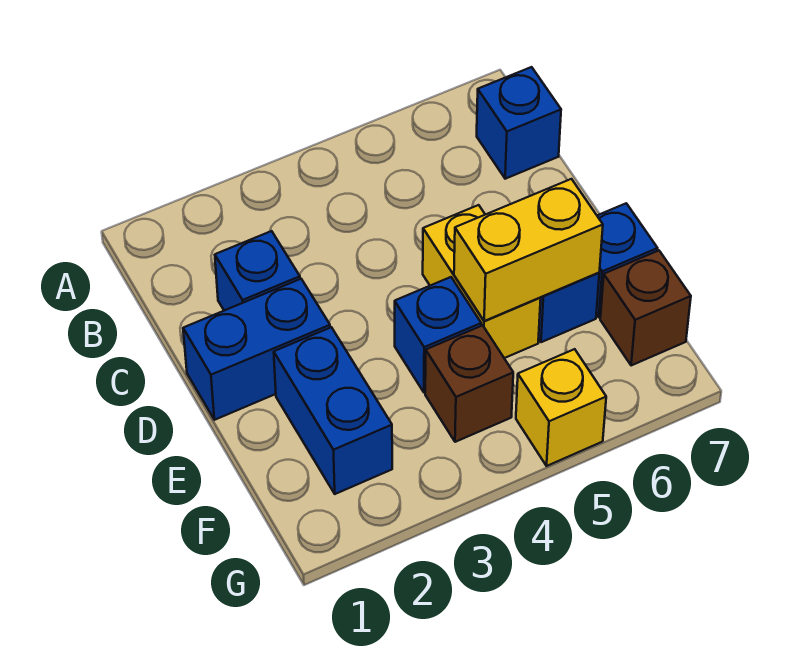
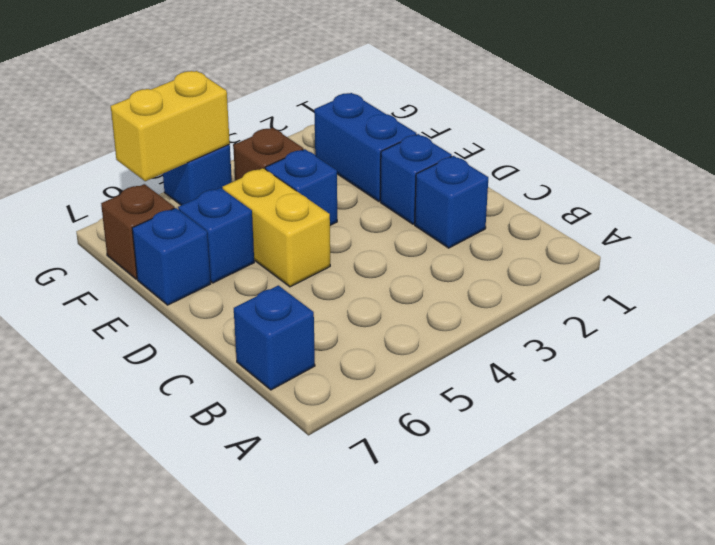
blue 1x2 brick [183,279,330,420] -> blue 1x1 brick [380,134,452,224]
yellow 1x2 brick [454,179,603,321] -> yellow 1x2 brick moved to [111,71,230,181]
yellow 1x1 brick [516,349,606,466] -> blue 1x1 brick [163,145,232,205]

